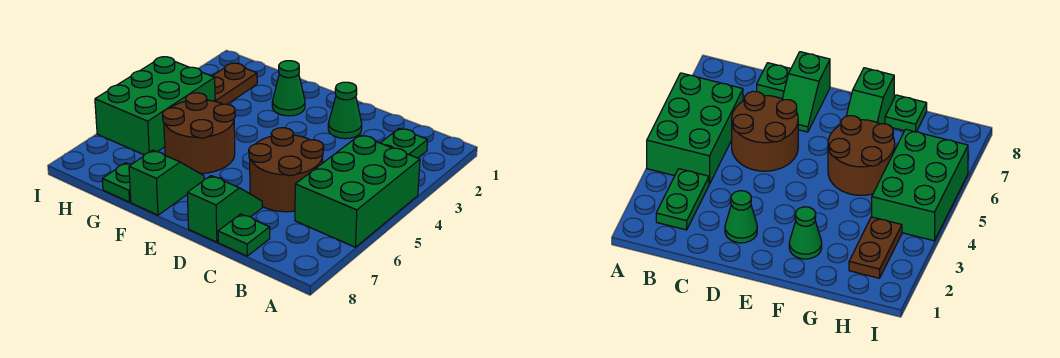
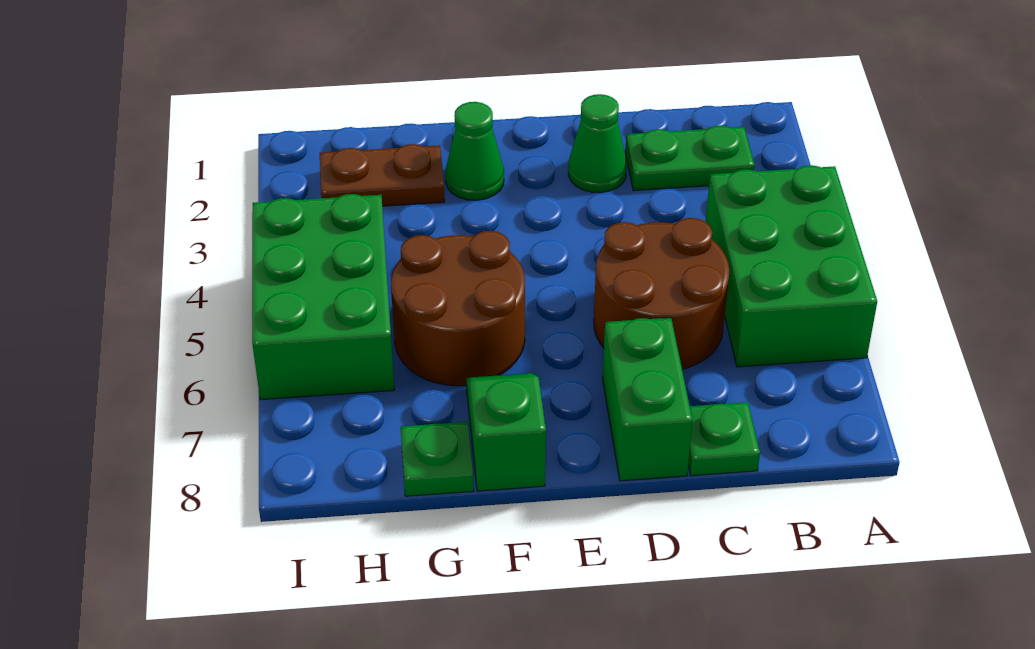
green 1x2 plate [381,128,427,158] -> green 1x2 plate turned to [625,126,755,191]
green 1x2 slope [187,176,262,242] -> green 1x2 brick [603,318,693,481]
brown 1x2 plate [213,63,257,104] -> brown 1x2 plate turned to [320,144,445,206]

